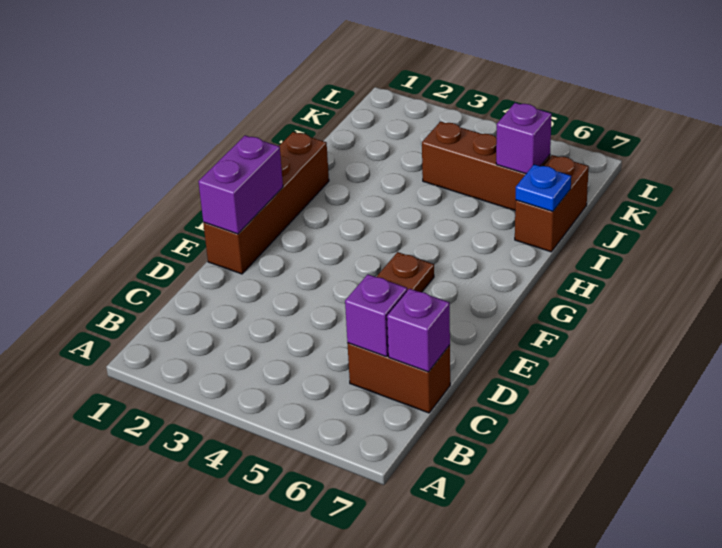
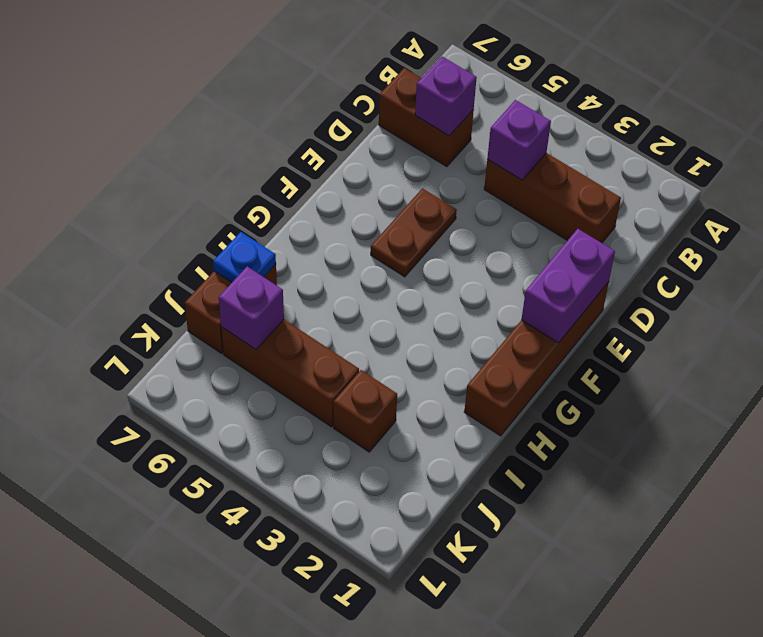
none -> brown 1x3 brick [484,153,621,243]
purple 1x1 brick [387,289,450,372] -> purple 1x1 brick moved to [487,100,551,180]
none -> brown 1x1 brick [334,370,397,452]

